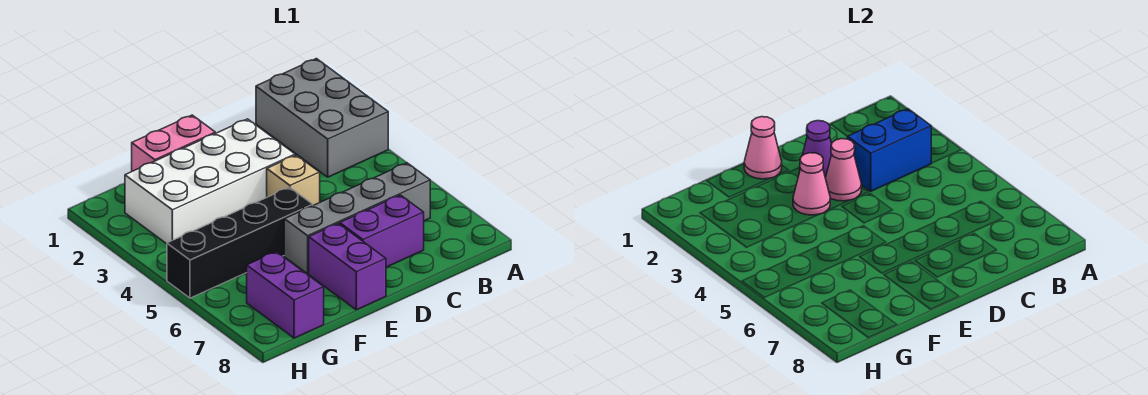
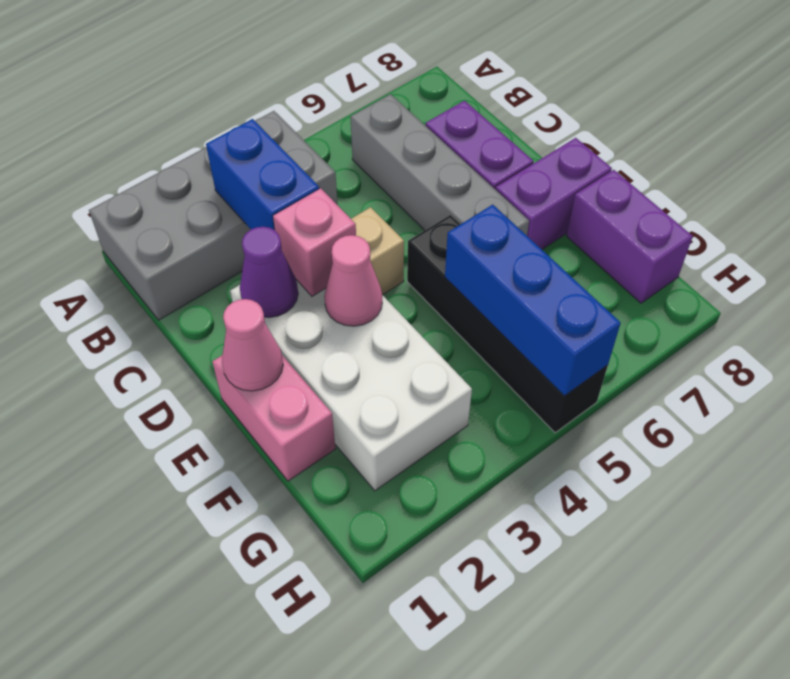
grey 2x3 brick [256,59,388,177] -> grey 2x4 brick [89,111,338,320]
pink 1x1 cone [826,139,862,201] -> pink 1x1 brick [273,188,356,296]
none -> blue 1x3 brick [445,205,621,396]
purple 1x2 brick [247,252,324,338] -> purple 1x2 brick turned to [567,170,693,303]

